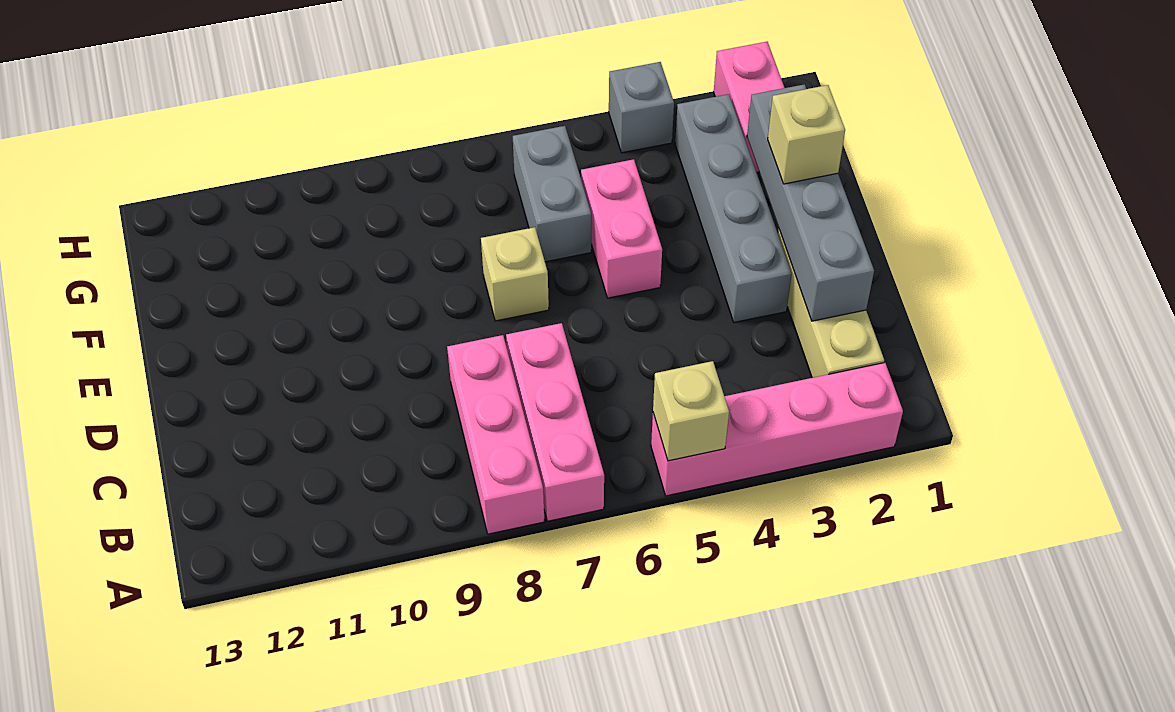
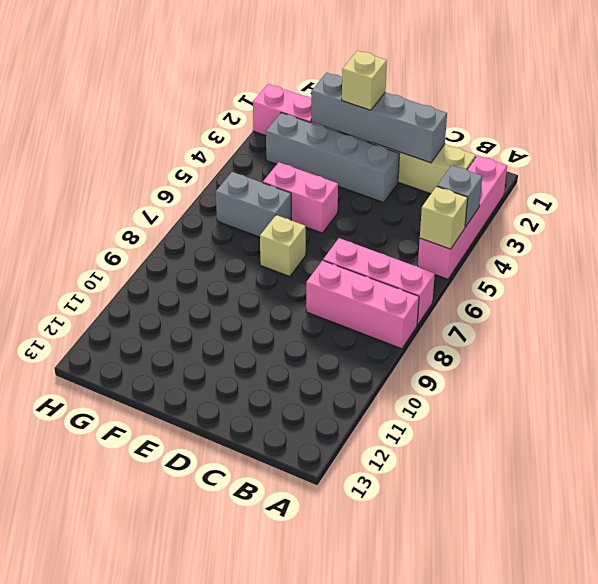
grey 1x1 brick [609,62,674,153] -> grey 1x1 brick moved to [437,165,482,227]

